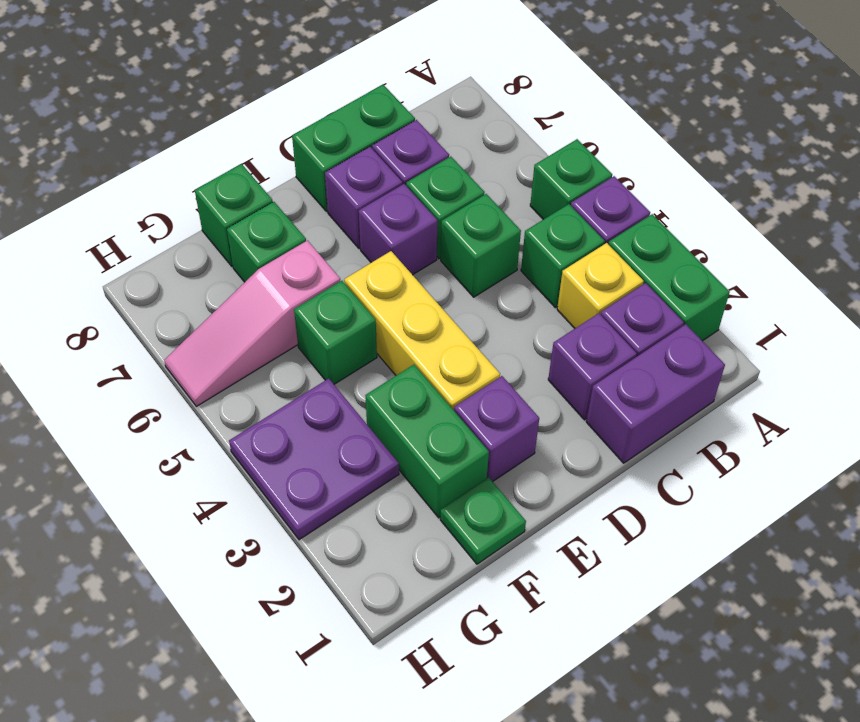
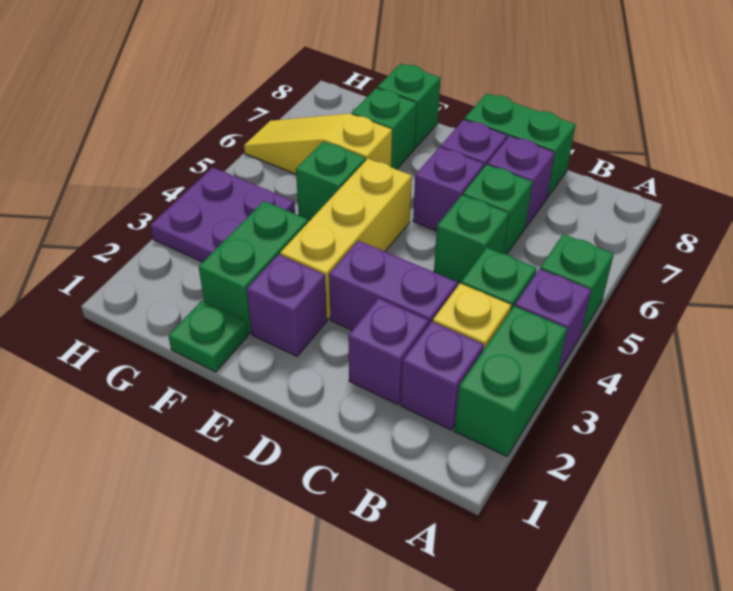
purple 1x2 brick [586,324,725,463] -> purple 1x2 brick moved to [329,241,457,330]
pink 1x3 slope [164,240,340,406] -> yellow 1x3 slope [244,113,392,174]

